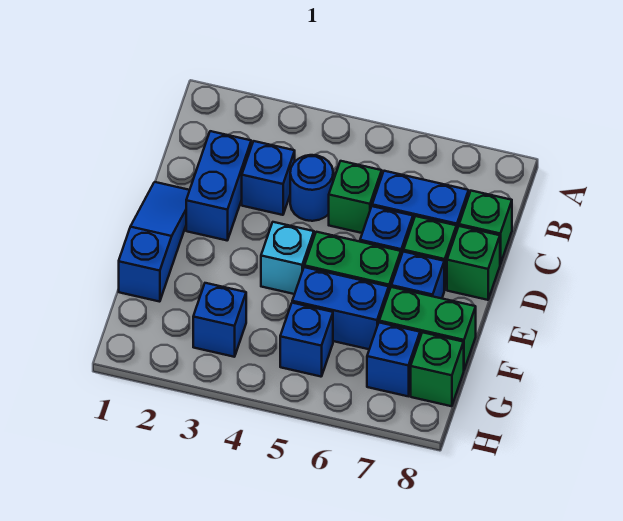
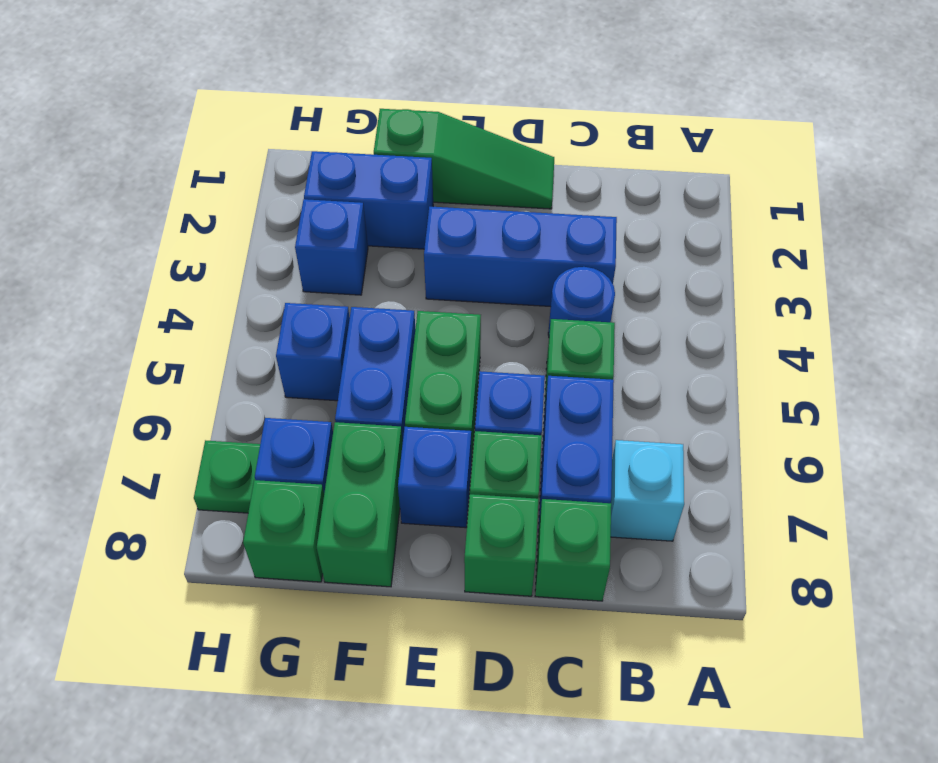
blue 1x2 brick [186,131,251,240] -> blue 1x2 brick moved to [304,151,433,249]
blue 1x1 brick [242,141,295,215] -> blue 1x3 brick [424,207,617,307]
blue 1x3 slope [119,182,190,302] -> green 1x3 slope [374,109,554,209]
cyan 1x1 brick [261,222,314,294] -> cyan 1x1 brick moved to [611,440,684,541]
none -> green 1x1 plate [194,440,260,513]

